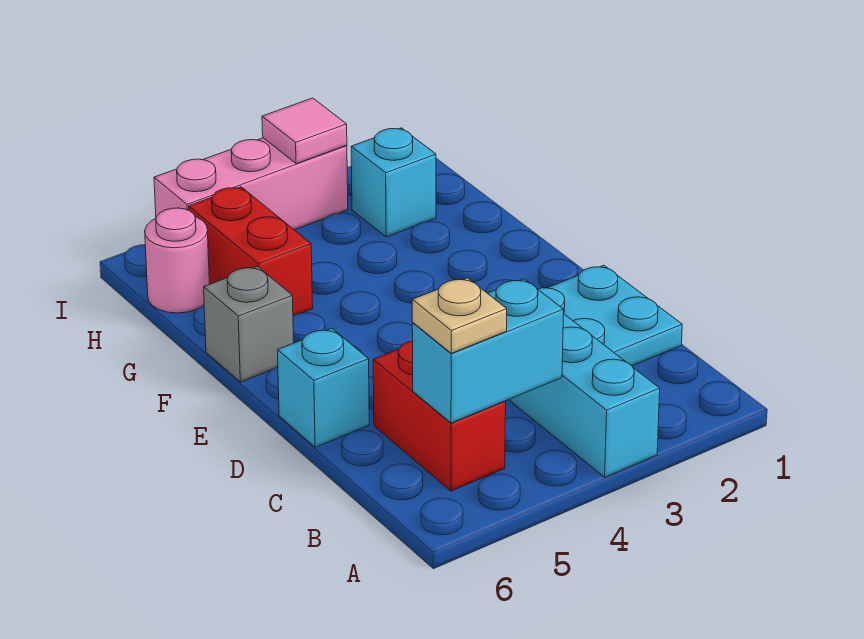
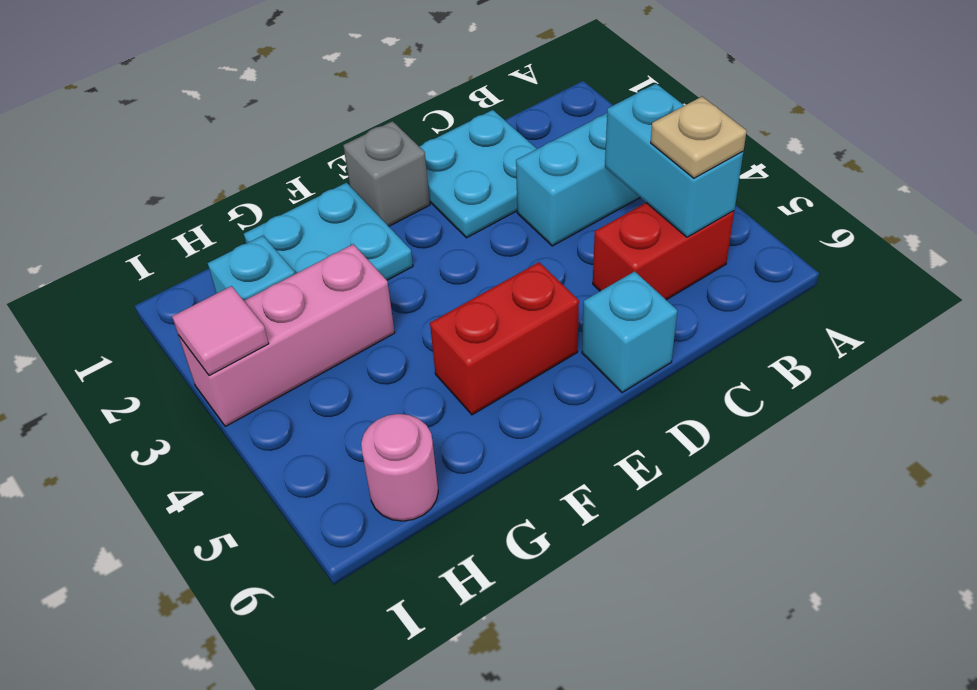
none -> cyan 2x2 plate [244,183,413,280]
grey 1x1 brick [204,266,294,382] -> grey 1x1 brick moved to [343,121,430,226]
red 1x2 brick [189,187,313,315] -> red 1x2 brick moved to [430,262,579,415]
pink 1x3 brick [154,138,348,230] -> pink 1x3 brick turned to [178,244,395,426]

